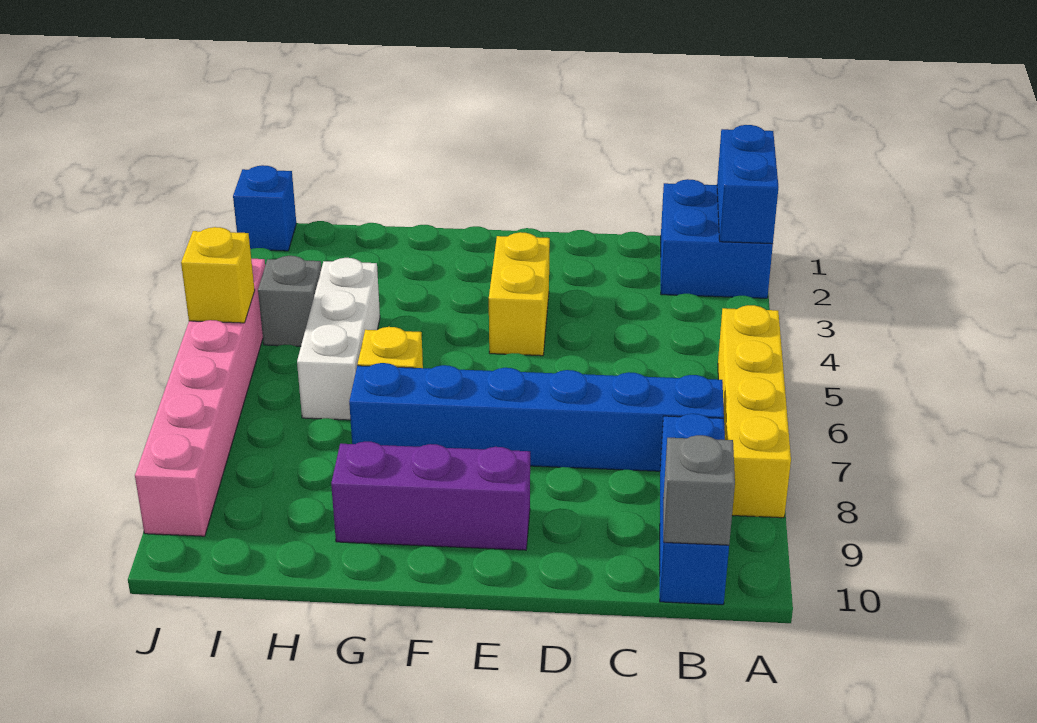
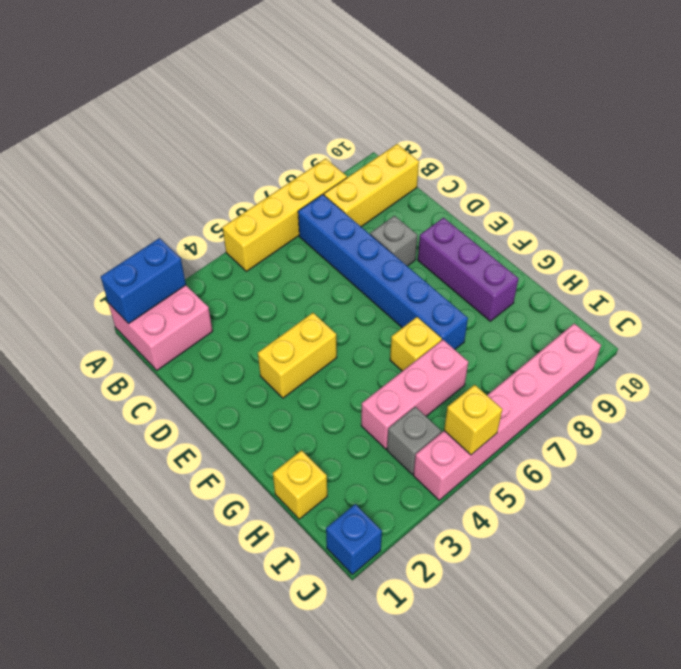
blue 2x2 brick [661,179,773,298] -> pink 2x2 brick [108,285,213,370]
blue 1x3 brick [660,414,729,605] -> yellow 1x3 brick [324,144,419,227]
grey 1x1 brick [663,435,735,545] -> grey 1x1 brick moved to [370,216,417,266]
none -> yellow 1x1 brick [273,450,327,519]
white 1x3 brick [297,258,380,420] -> pink 1x3 brick [361,340,468,449]

